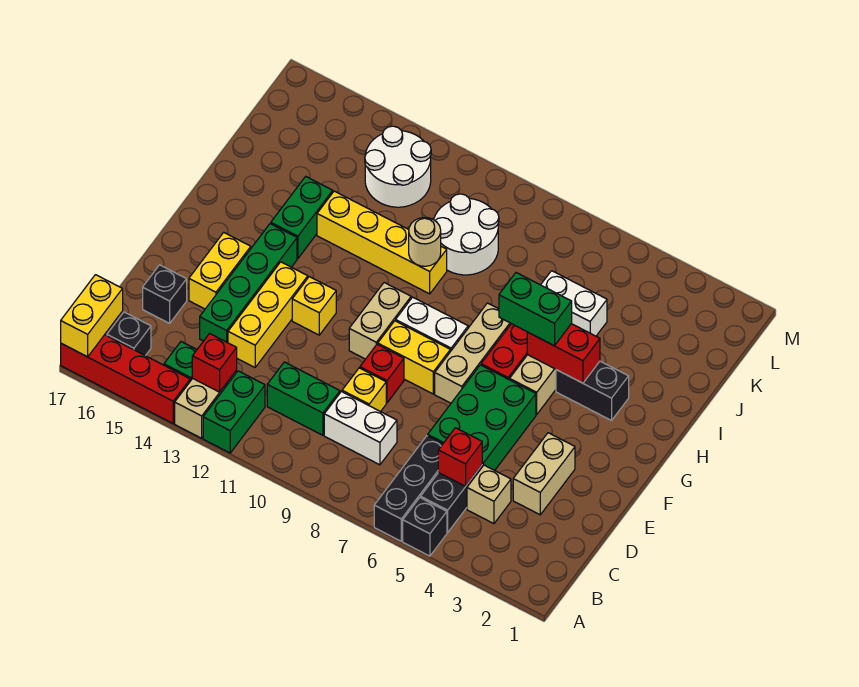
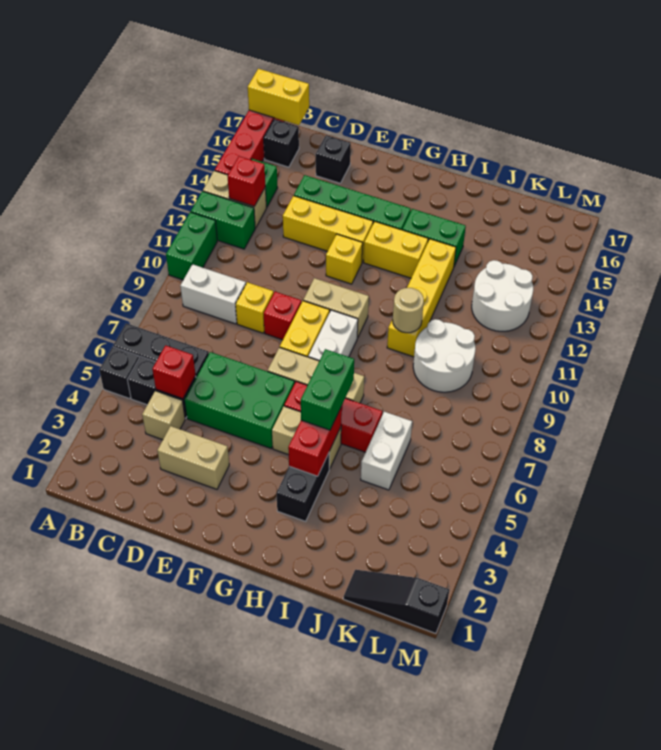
white 1x2 brick [324,392,397,465] -> white 1x2 brick turned to [180,264,246,324]
green 1x2 brick [267,362,340,435] -> green 1x2 brick moved to [166,212,217,280]
yellow 1x2 brick [189,233,251,309] -> yellow 1x2 brick moved to [364,222,428,278]
none -> black 1x3 slope [343,570,449,633]

